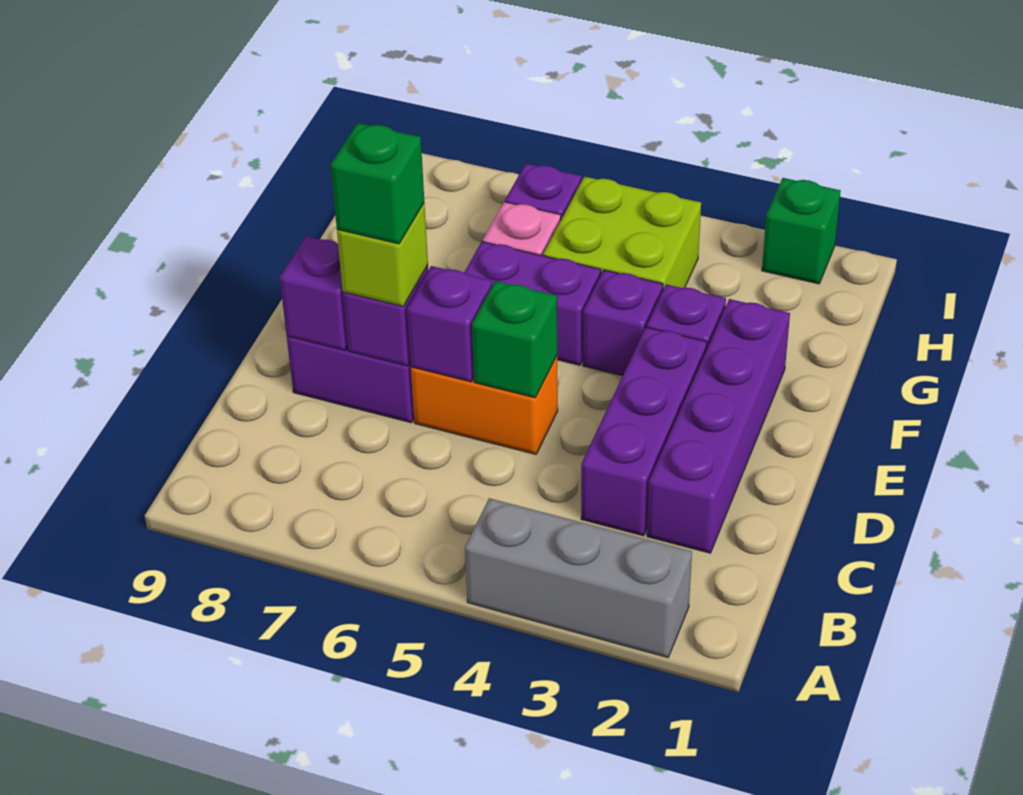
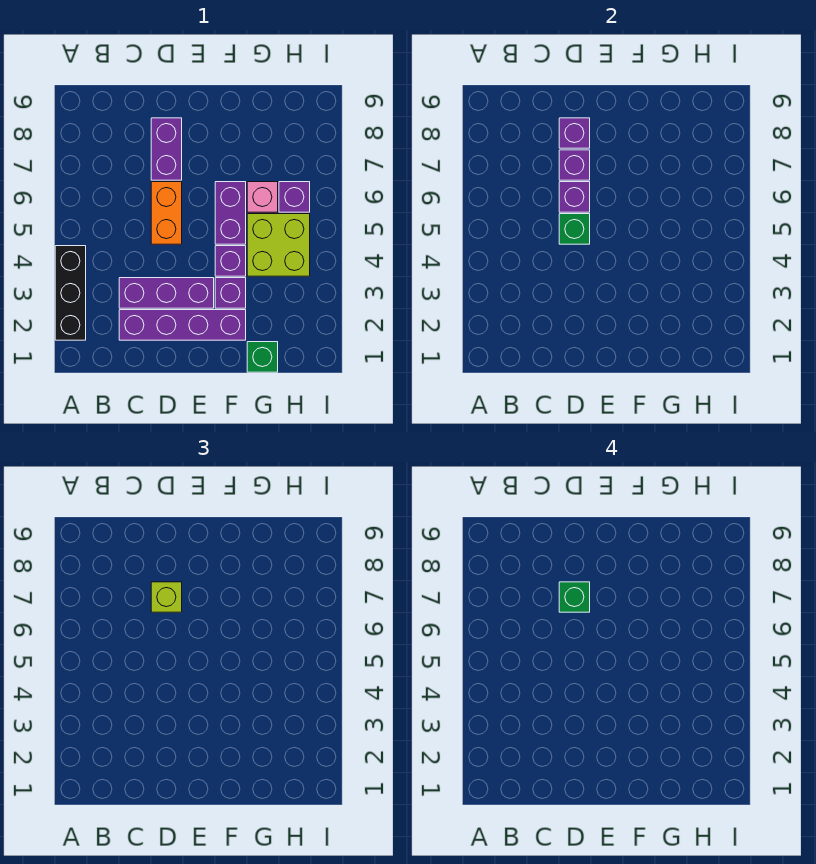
grey 1x3 brick [465,498,692,658] -> black 1x3 brick [55,246,86,340]
green 1x1 brick [762,178,841,284] -> green 1x1 brick moved to [247,342,278,372]

